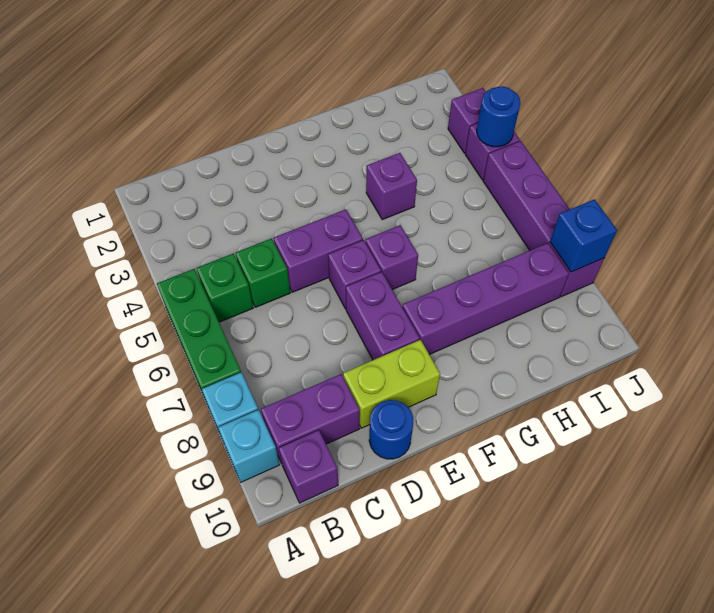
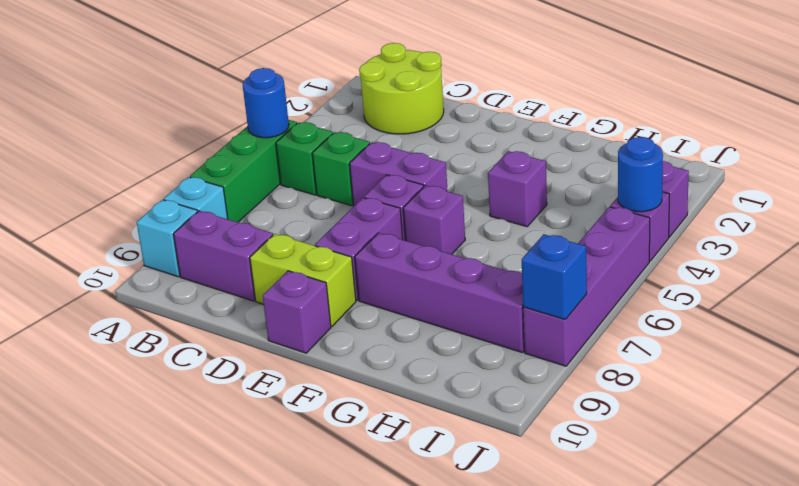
none -> lime 2x2 round brick [359,43,444,134]
purple 1x1 brick [279,430,338,503] -> purple 1x1 brick moved to [263,271,331,353]
blue 1x1 round brick [369,400,413,459] -> blue 1x1 round brick moved to [243,68,289,138]

